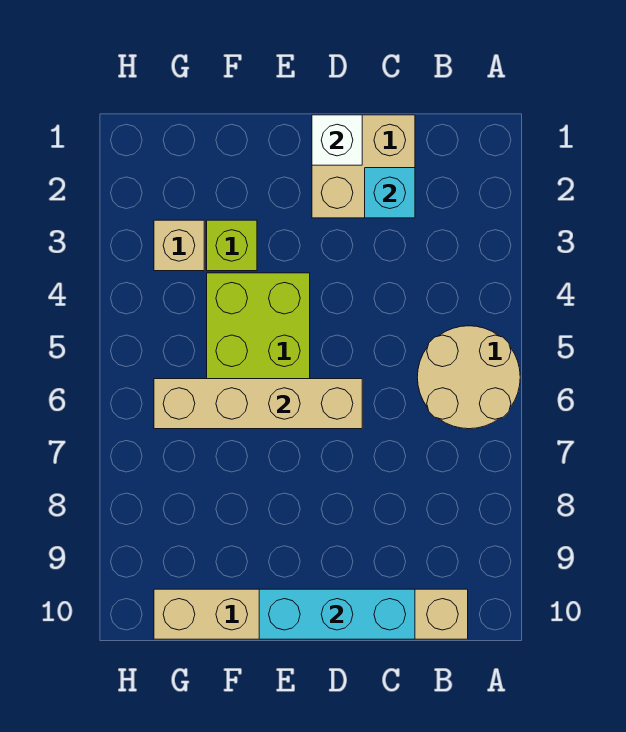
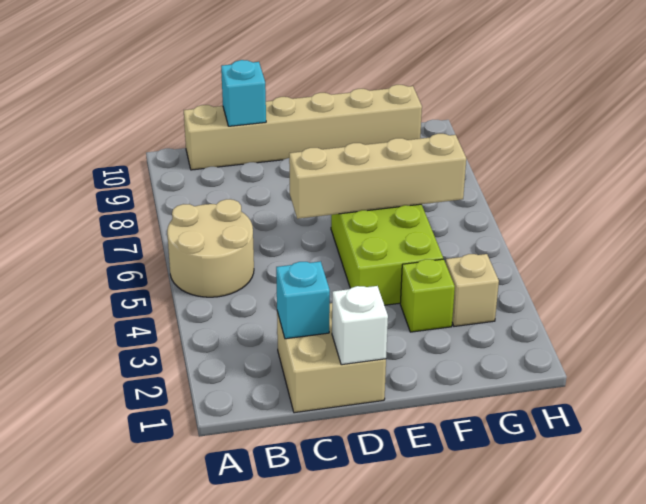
cyan 1x3 brick [259,589,415,639] -> cyan 1x1 brick [221,60,266,126]

